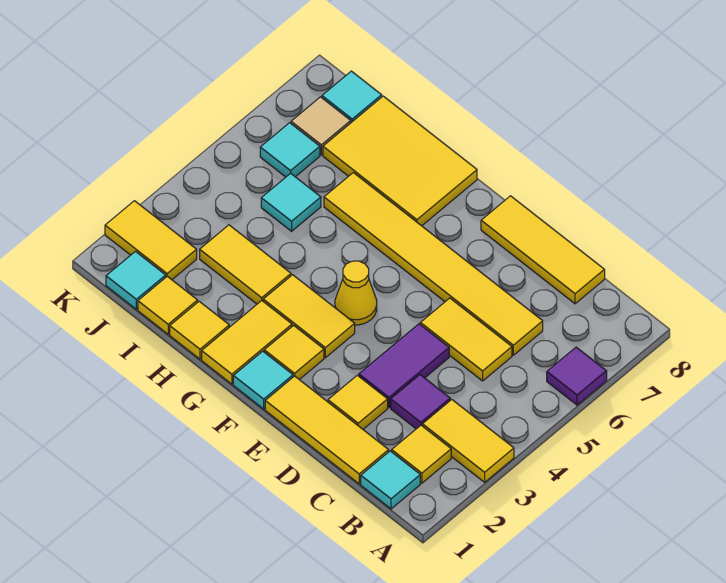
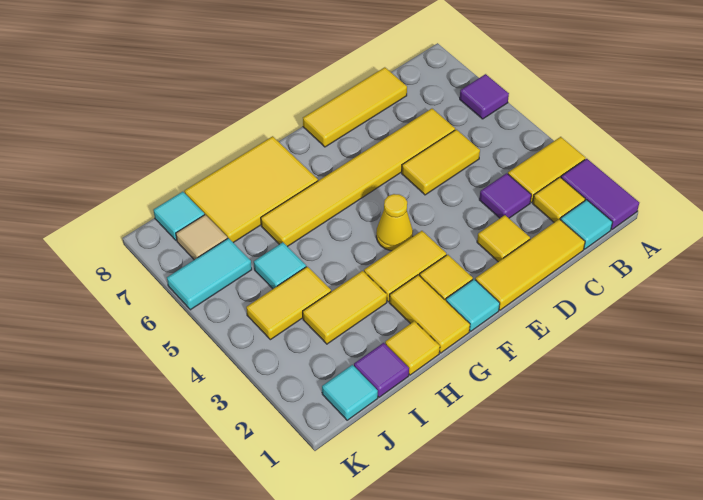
purple 1x2 tile [359,324,449,407] -> purple 1x2 tile moved to [561,159,639,230]
yellow 1x1 tile [138,276,198,334] -> purple 1x1 tile [354,343,409,397]
yellow 1x2 tile [105,201,197,280] -> yellow 1x2 tile moved to [246,267,331,340]
cyan 1x1 tile [260,123,320,177] -> cyan 1x2 tile [167,238,252,310]

